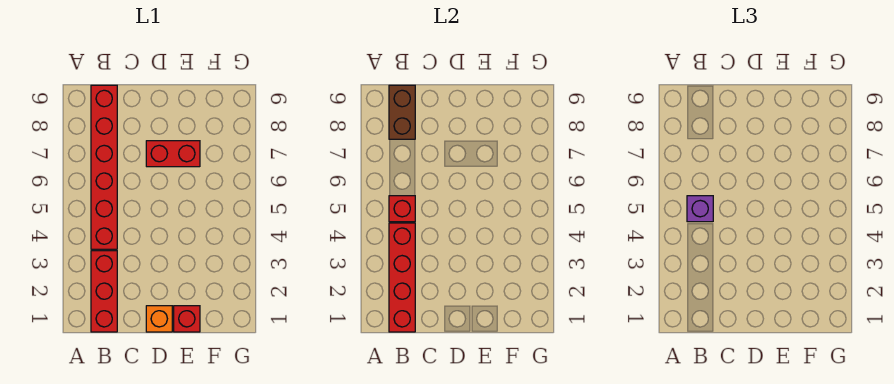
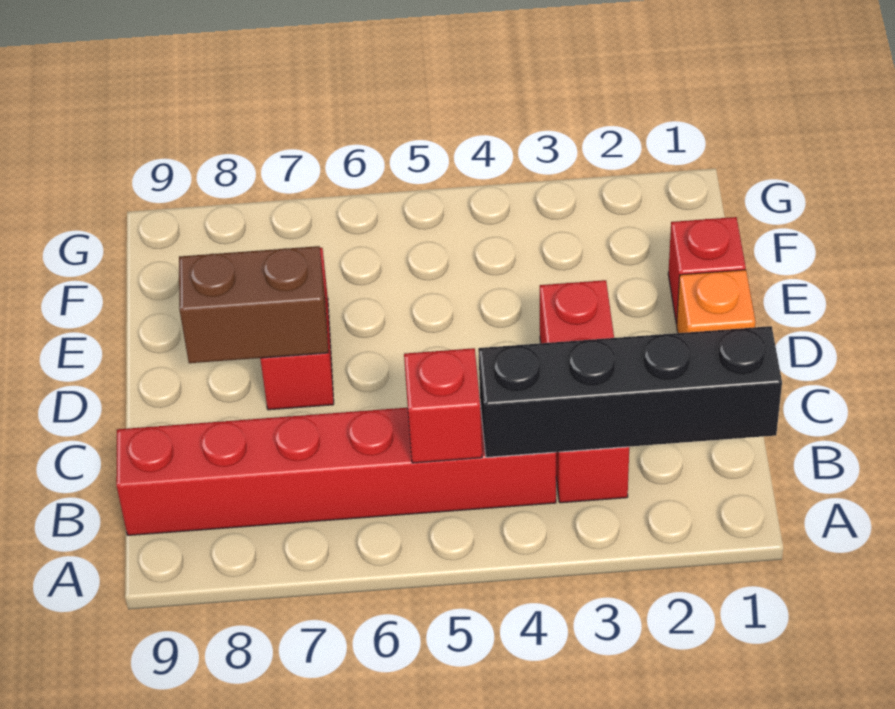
red 1x3 brick [91,251,117,332] -> red 1x3 brick turned to [540,280,629,503]
red 1x4 brick [389,223,415,332] -> black 1x4 brick [478,326,782,457]
purple 1x1 brick [687,196,713,222] -> none
brown 1x2 brick [389,85,415,139] -> brown 1x2 brick moved to [179,246,328,363]

